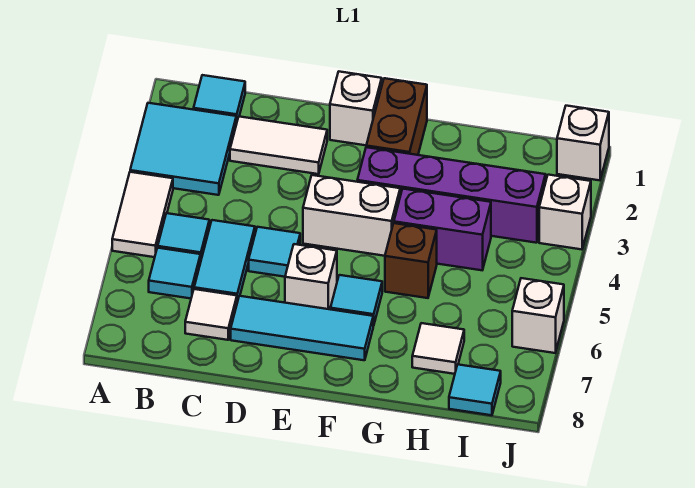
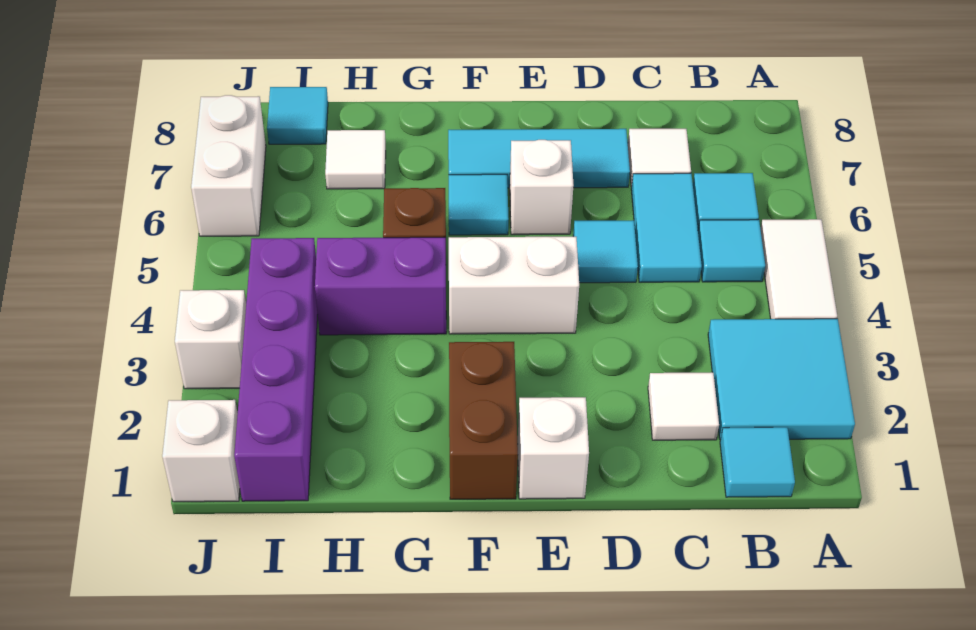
white 1x2 tile [230,117,327,174] -> white 1x1 tile [648,372,719,440]
purple 1x4 brick [357,147,546,243] -> purple 1x4 brick turned to [234,238,318,501]
white 1x1 brick [512,278,564,353] -> white 1x2 brick [191,95,266,236]

